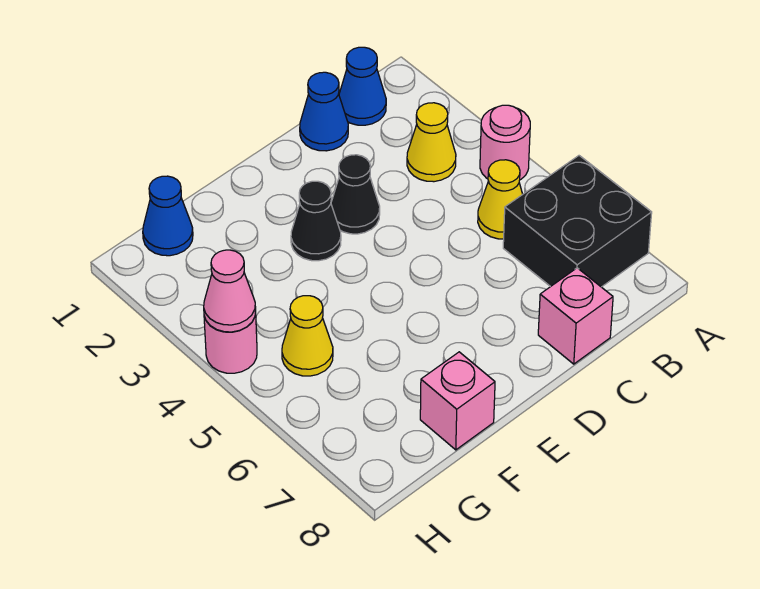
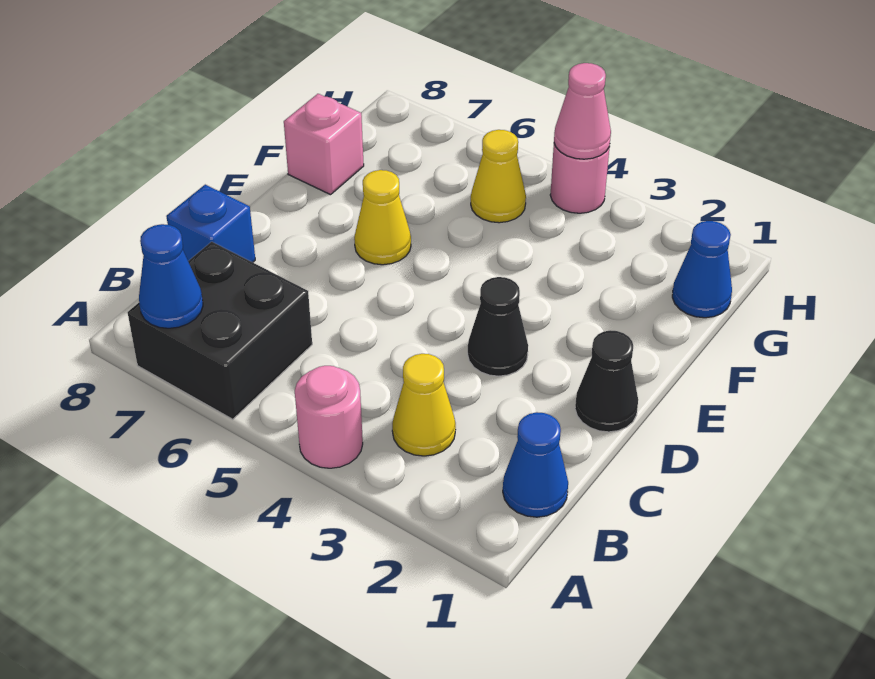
yellow 1x1 cone [478,160,523,239] -> yellow 1x1 cone moved to [354,170,411,265]
blue 1x1 cone [300,72,348,151] -> blue 1x1 cone moved to [139,224,203,328]
pink 1x1 brick [538,268,613,364] -> blue 1x1 brick [166,185,255,262]
black 1x1 cone [291,181,341,261] -> black 1x1 cone moved to [575,330,638,432]

